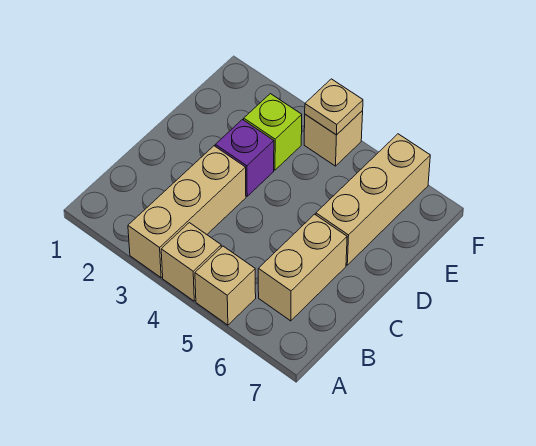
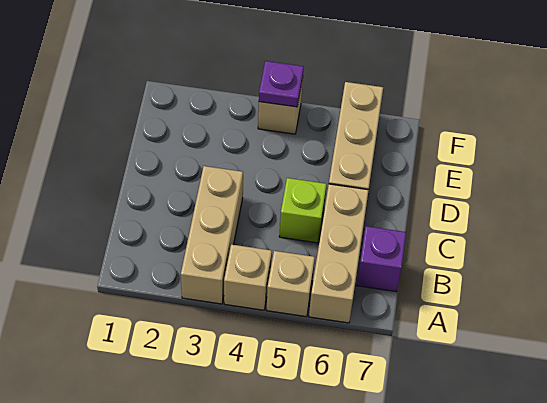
tan 1x2 brick [258,214,347,321] -> tan 1x3 brick [309,184,369,323]
purple 1x1 brick [215,120,274,196] -> purple 1x1 brick moved to [357,226,406,292]
lime 1x1 brick [244,94,302,170] -> lime 1x1 brick moved to [279,178,327,243]
tan 1x1 plate [305,79,363,135] -> purple 1x1 plate [259,61,304,107]

